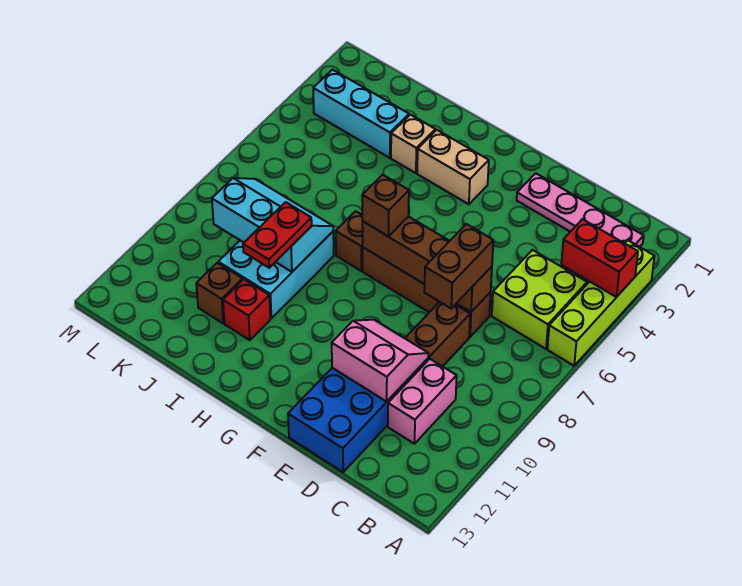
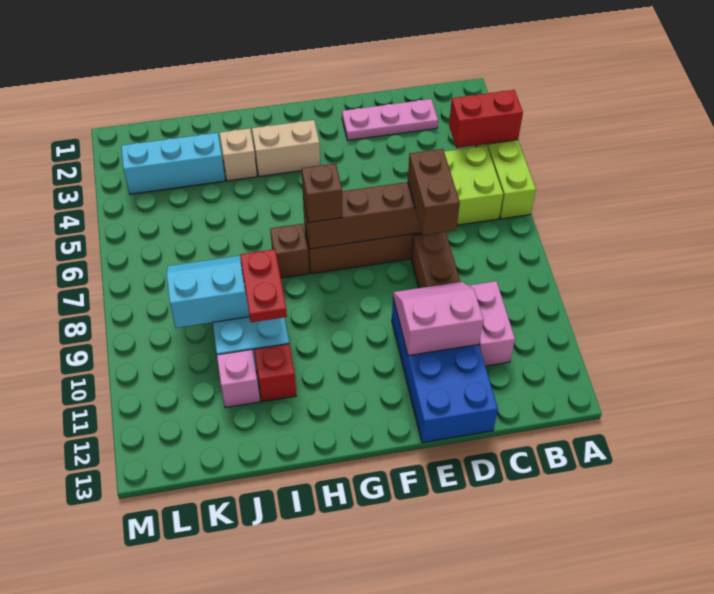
pink 1x4 plate [517,173,644,247] -> pink 1x3 plate [342,99,438,140]
brown 1x1 brick [196,263,243,323] -> pink 1x1 brick [217,350,260,408]

